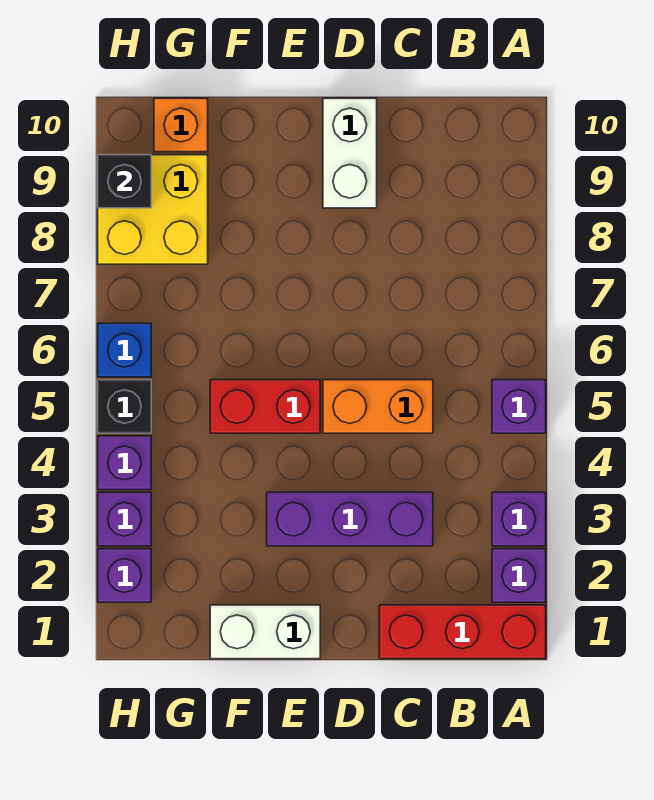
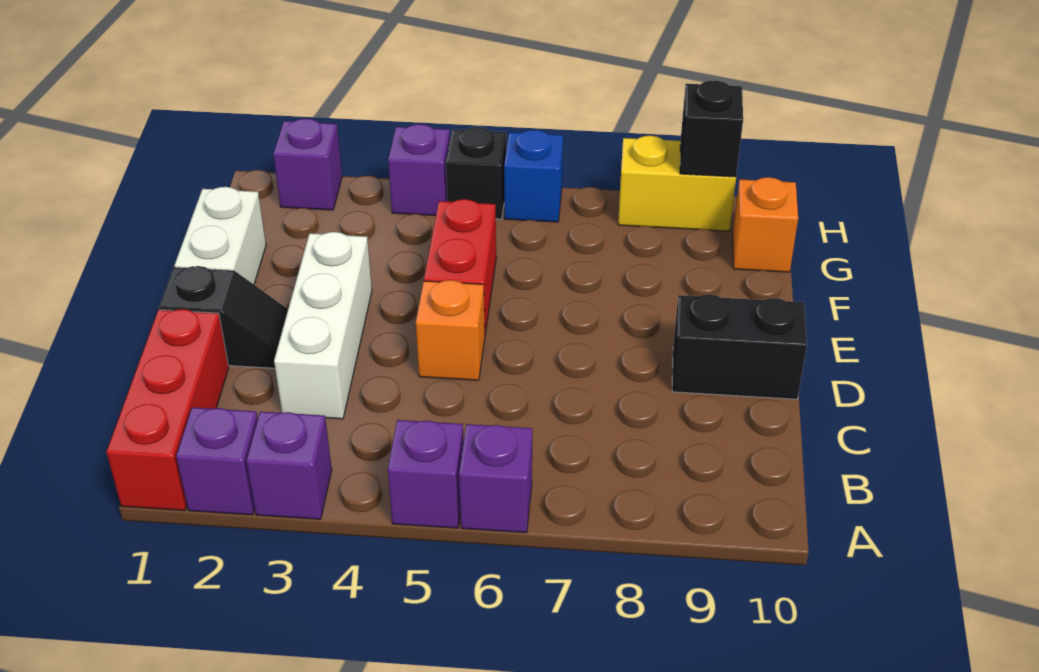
purple 1x3 brick [267,492,433,546] -> white 1x3 brick [274,232,372,419]
orange 1x2 brick [323,380,433,433] -> orange 1x1 brick [416,280,485,380]
none -> black 1x2 slope [159,266,288,368]
white 1x2 brick [323,98,377,208] -> black 1x2 brick [672,294,807,399]
yellow 2x2 brick [98,155,208,264] -> yellow 1x2 brick [618,136,736,231]
purple 1x1 brick [98,492,151,546] -> purple 1x1 brick moved to [459,424,532,533]

